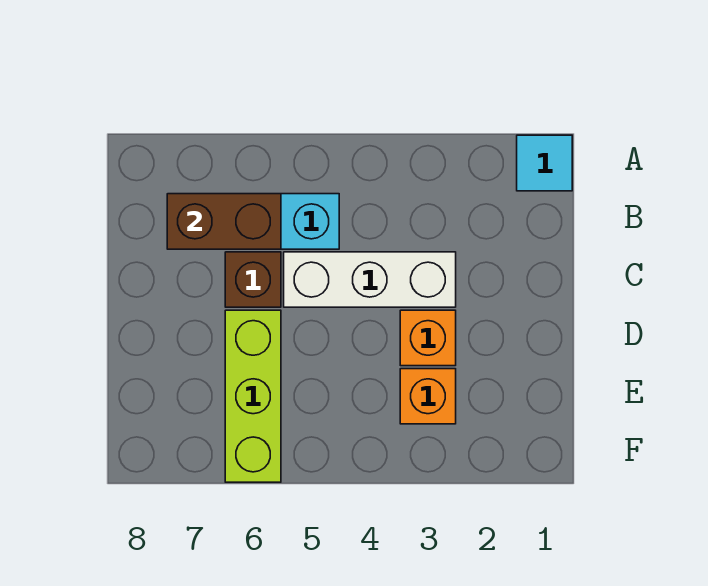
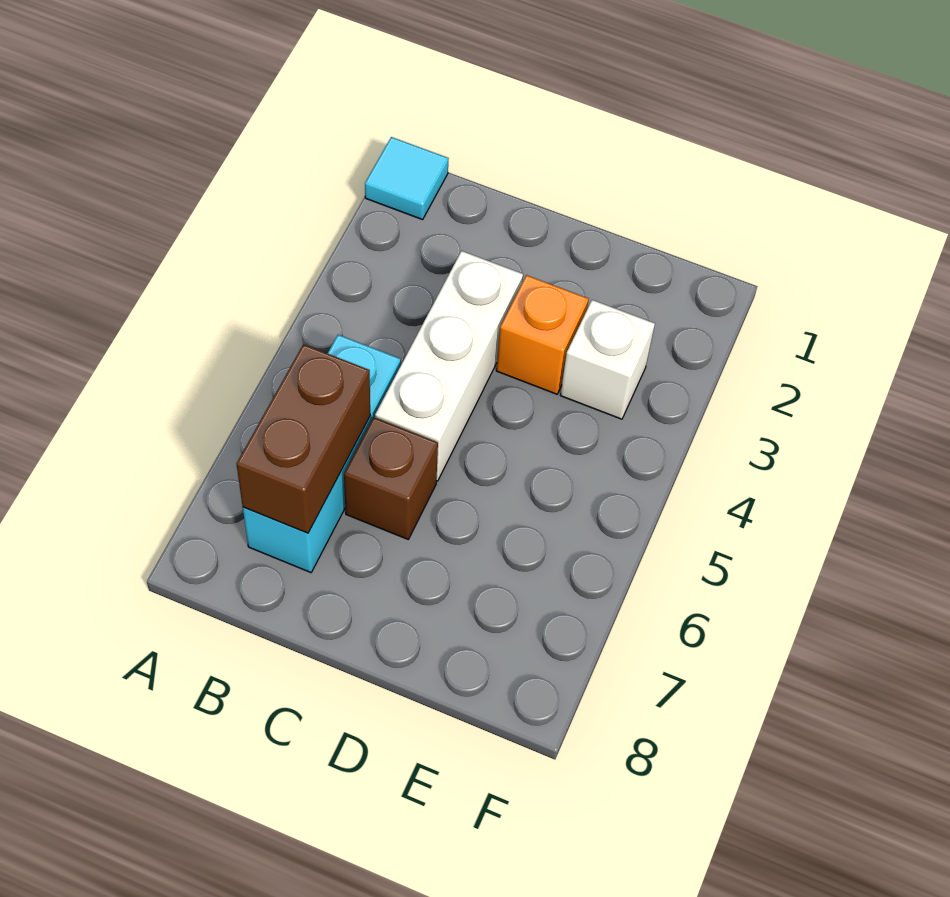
lime 1x3 brick [225,310,281,482] -> none
orange 1x1 brick [400,369,456,424] -> white 1x1 brick [560,300,655,419]

